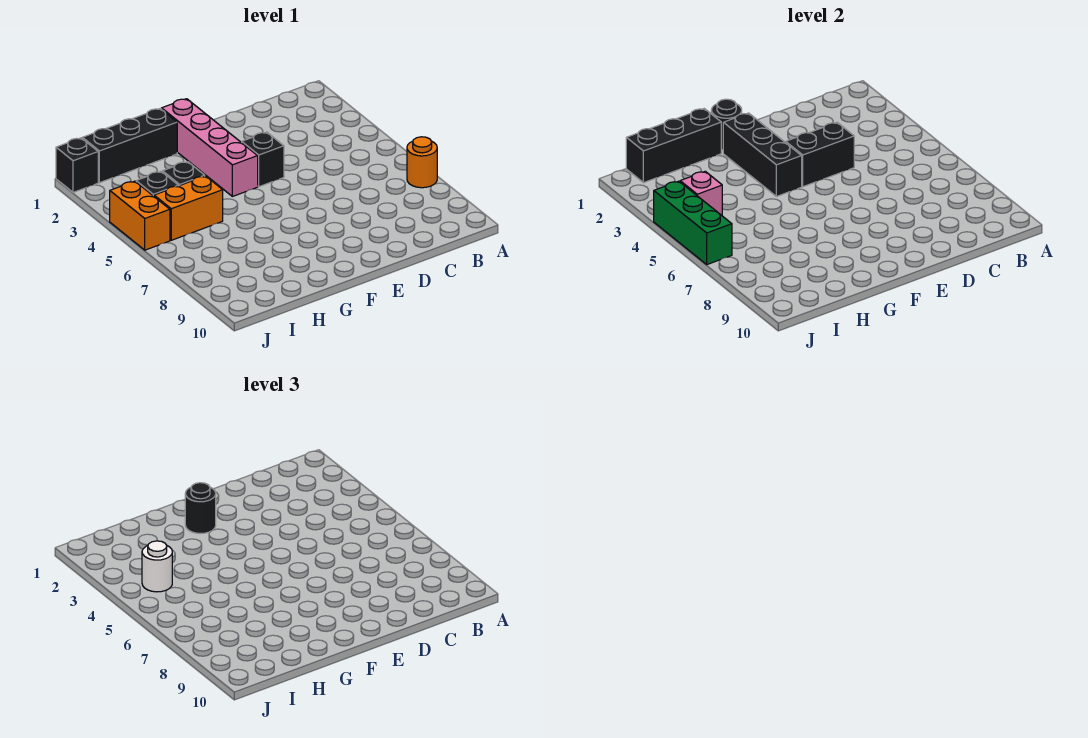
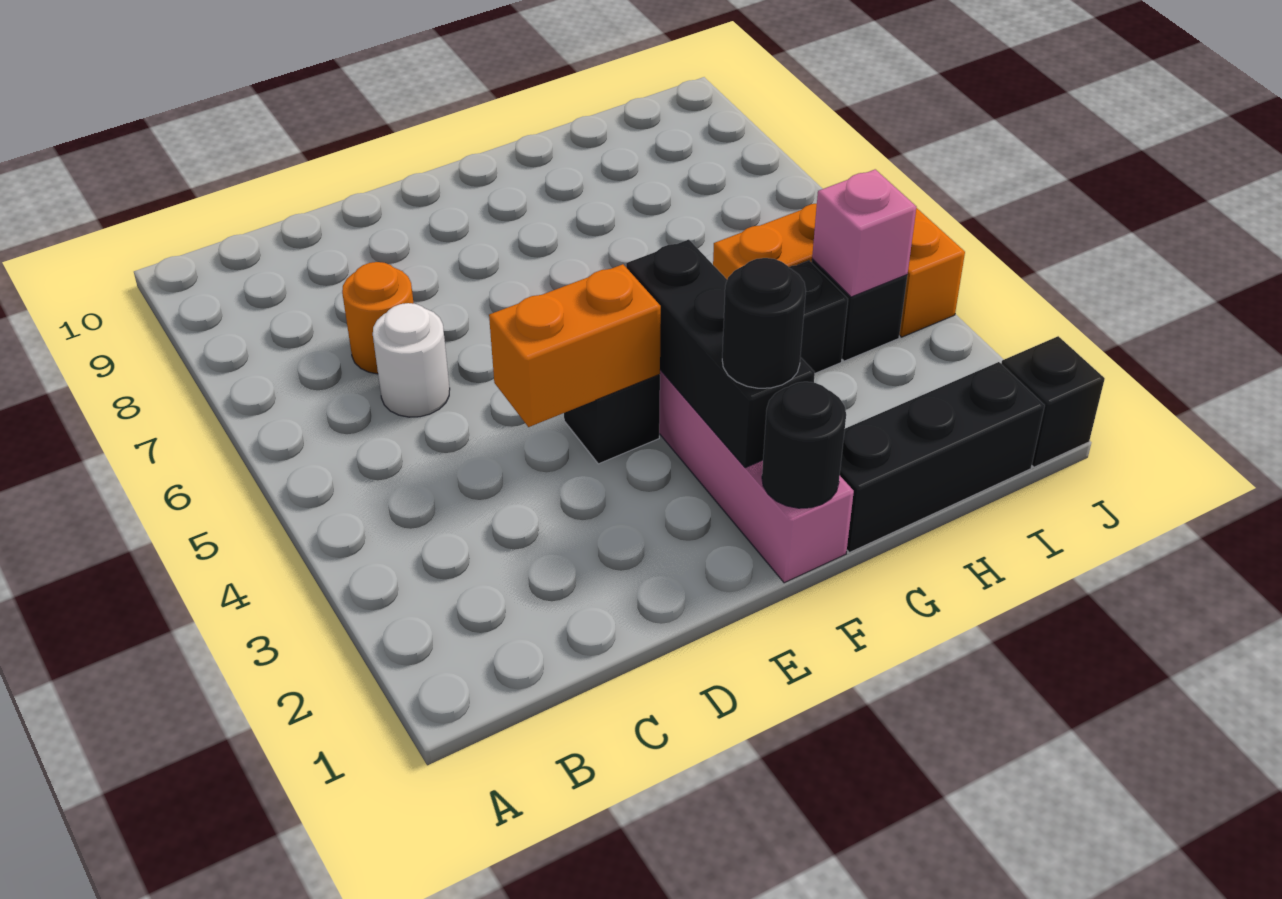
orange 1x1 round brick [407,137,437,188] -> orange 1x1 round brick moved to [342,262,414,374]
black 1x2 brick [786,122,854,187] -> orange 1x2 brick [489,264,661,427]
black 1x3 brick [626,109,721,183] -> none
white 1x1 round brick [142,541,172,592] -> white 1x1 round brick moved to [373,303,450,417]
green 1x3 brick [654,181,732,265] -> none

